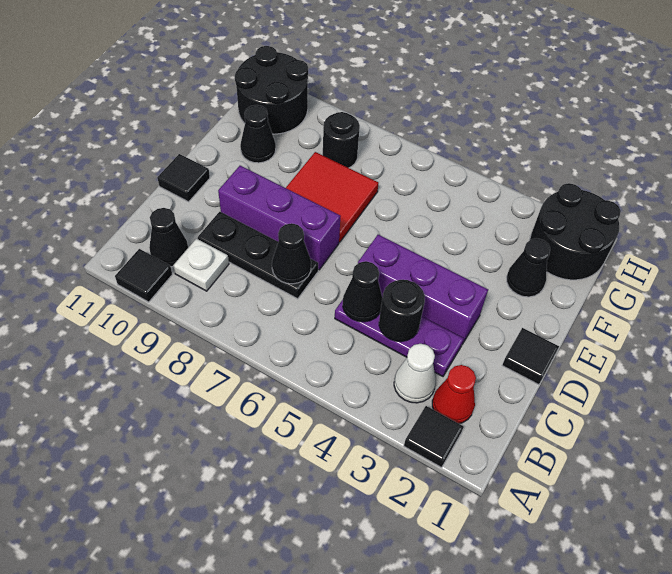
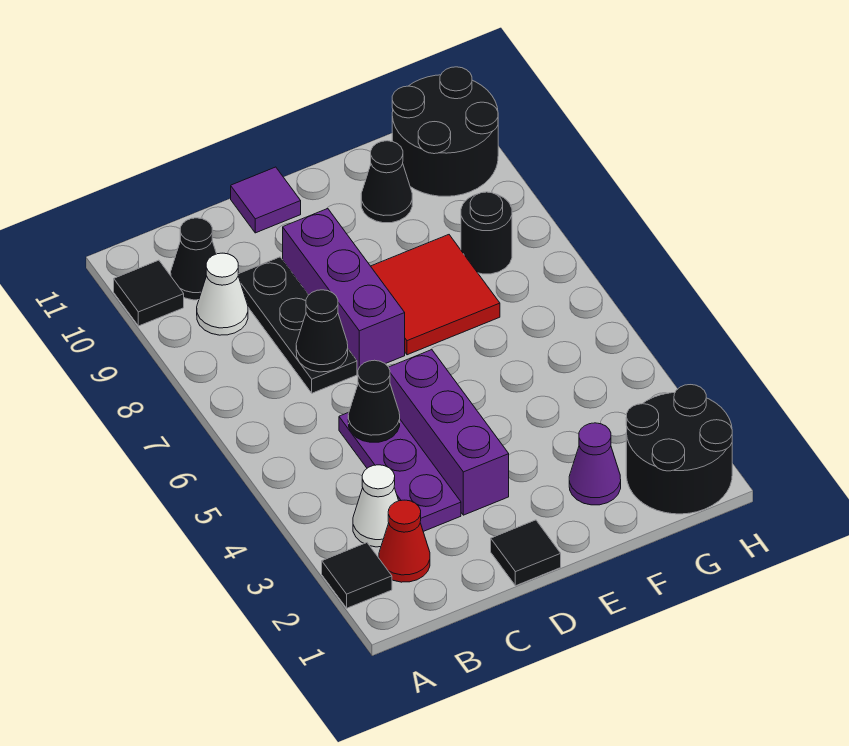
white 1x1 plate [173,239,229,291] -> white 1x1 cone [197,253,248,335]
black 1x1 round brick [379,280,425,342] -> none
black 1x1 tile [157,154,210,202] -> purple 1x1 tile [231,167,301,233]
black 1x1 cone [506,238,550,297] -> purple 1x1 cone [569,423,621,505]

